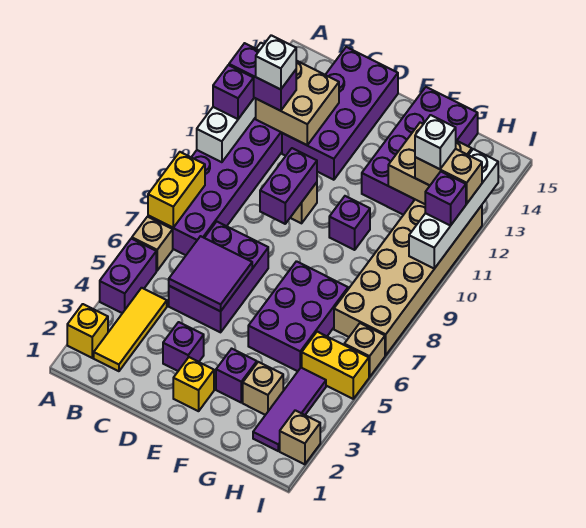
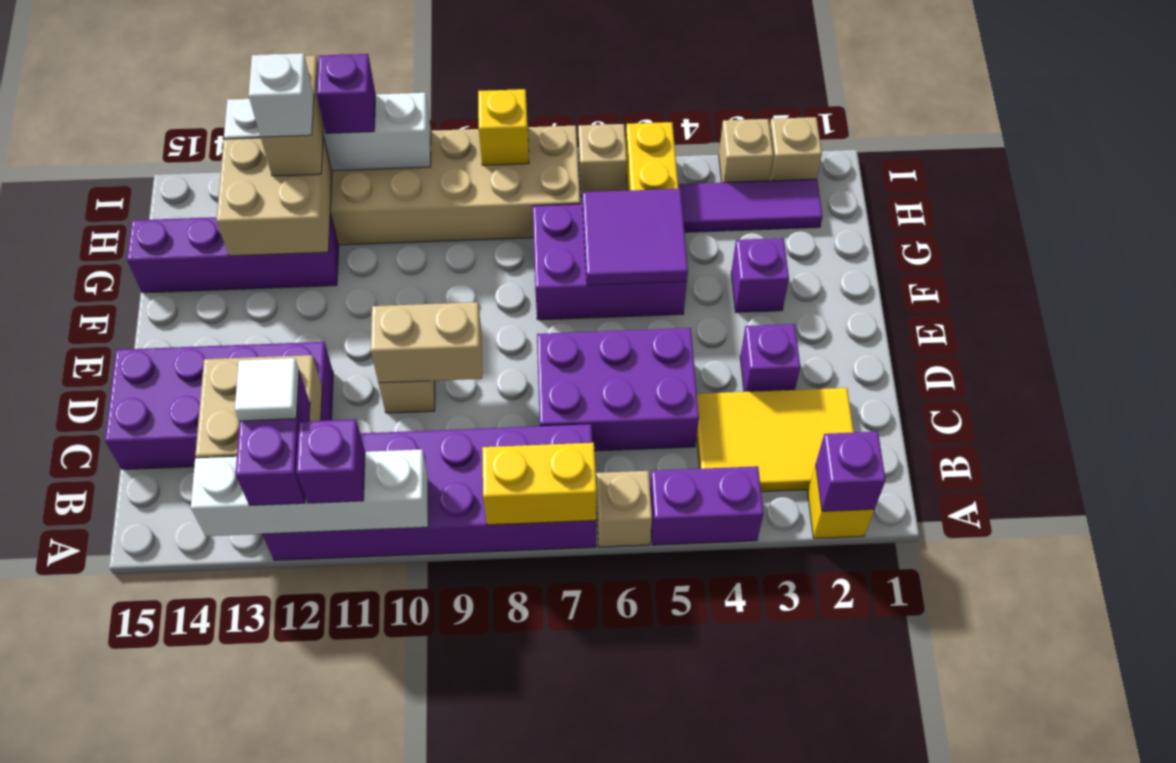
yellow 1x3 tile [94,288,167,371] -> yellow 2x3 tile [697,388,854,492]
white 1x1 brick [256,35,296,90] -> white 1x1 tile [235,358,299,421]
purple 2x2 tile [169,236,252,311] -> purple 2x2 tile moved to [582,189,688,285]
purple 1x2 brick [260,148,317,224] -> tan 1x2 brick [371,302,482,383]
yellow 1x1 brick [173,357,214,411] -> yellow 1x1 brick moved to [478,89,529,165]
purple 1x1 brick [329,196,370,250] -> purple 1x1 brick moved to [816,432,886,511]
purple 2x4 brick [362,87,478,215] -> purple 1x4 brick [127,214,339,293]
tan 1x1 brick [243,362,283,415] -> tan 1x1 brick moved to [719,119,773,183]

